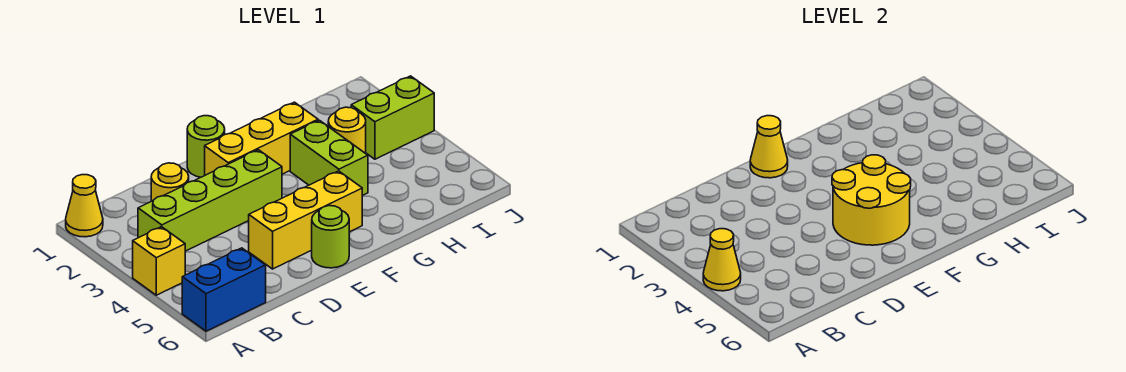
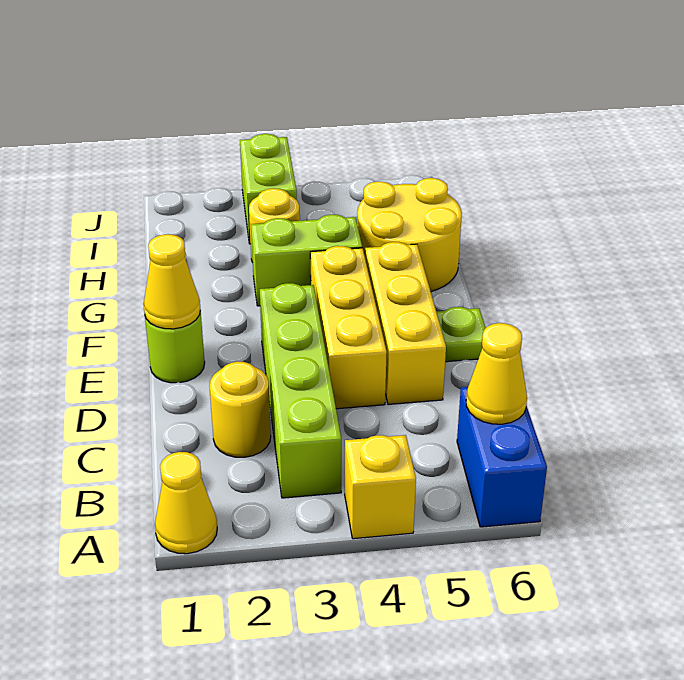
yellow 1x1 cone [703,229,741,291] -> yellow 1x1 cone moved to [466,323,527,424]
yellow 1x3 brick [205,102,318,175] -> yellow 1x3 brick moved to [310,246,387,409]
yellow 2x2 round brick [832,155,911,245] -> yellow 2x2 round brick moved to [357,178,462,292]
lime 1x1 round brick [312,206,349,268] -> lime 1x1 plate [436,307,486,362]

